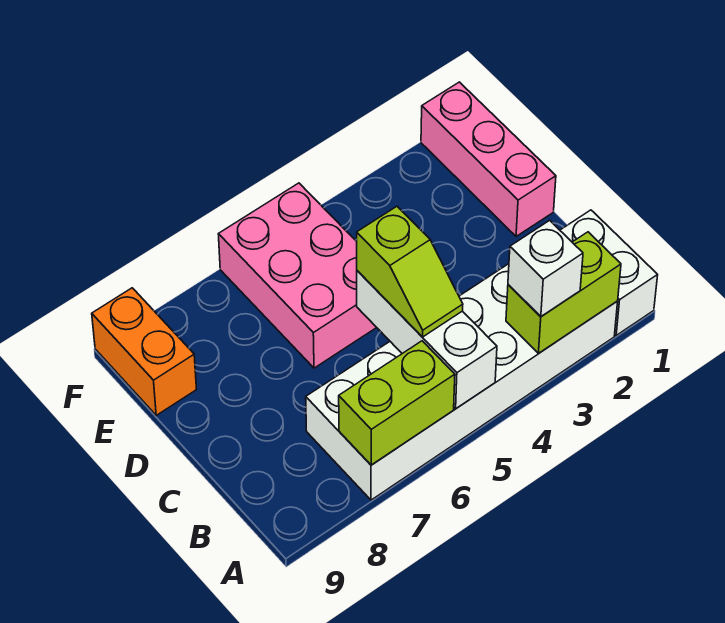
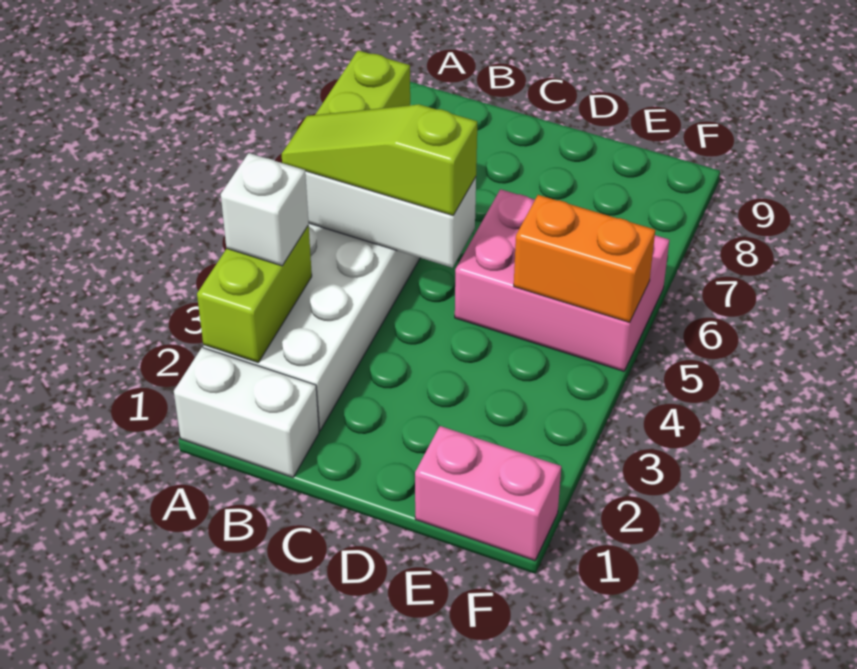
lime 1x2 slope [357,207,463,337] -> lime 1x3 slope [282,104,477,215]
pink 1x3 brick [421,82,556,236] -> pink 1x2 brick [415,426,561,561]
orange 1x2 brick [92,288,197,415] -> orange 1x2 brick moved to [514,195,655,322]

